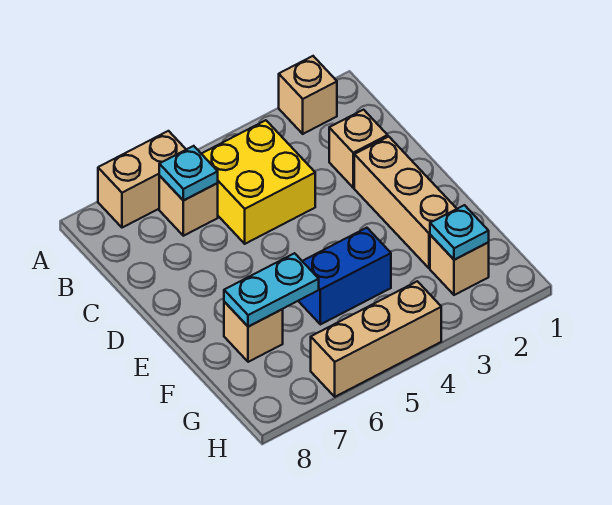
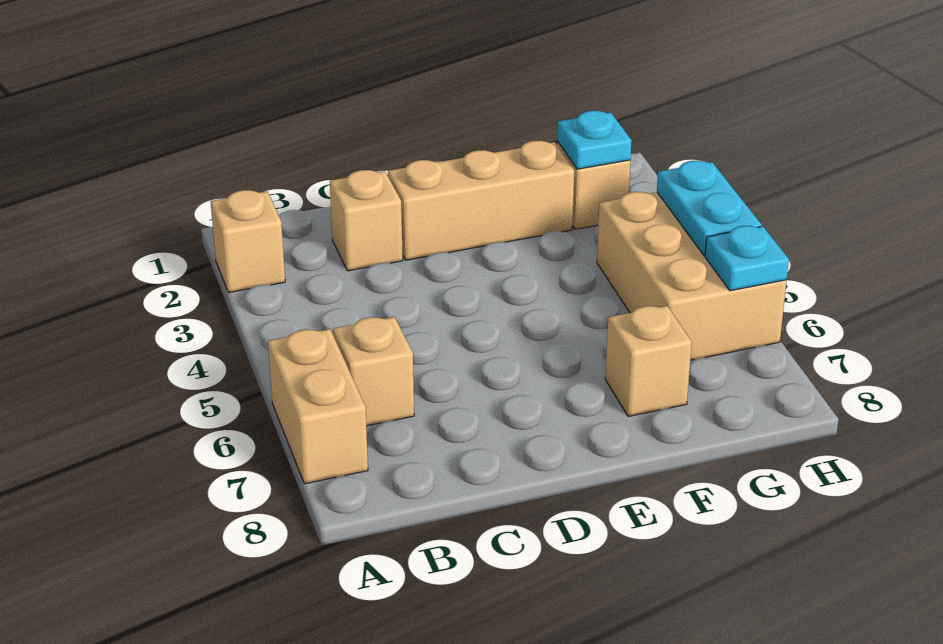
yellow 2x2 brick [201,120,315,244] -> none
cyan 1x1 plate [159,146,218,201] -> cyan 1x1 plate moved to [705,226,789,291]
blue 1x2 brick [299,228,391,324] -> none
cyan 1x2 plate [224,253,319,327] -> cyan 1x2 plate moved to [657,161,762,256]
tan 1x3 brick [311,281,441,397] -> tan 2x3 brick [597,192,787,360]

